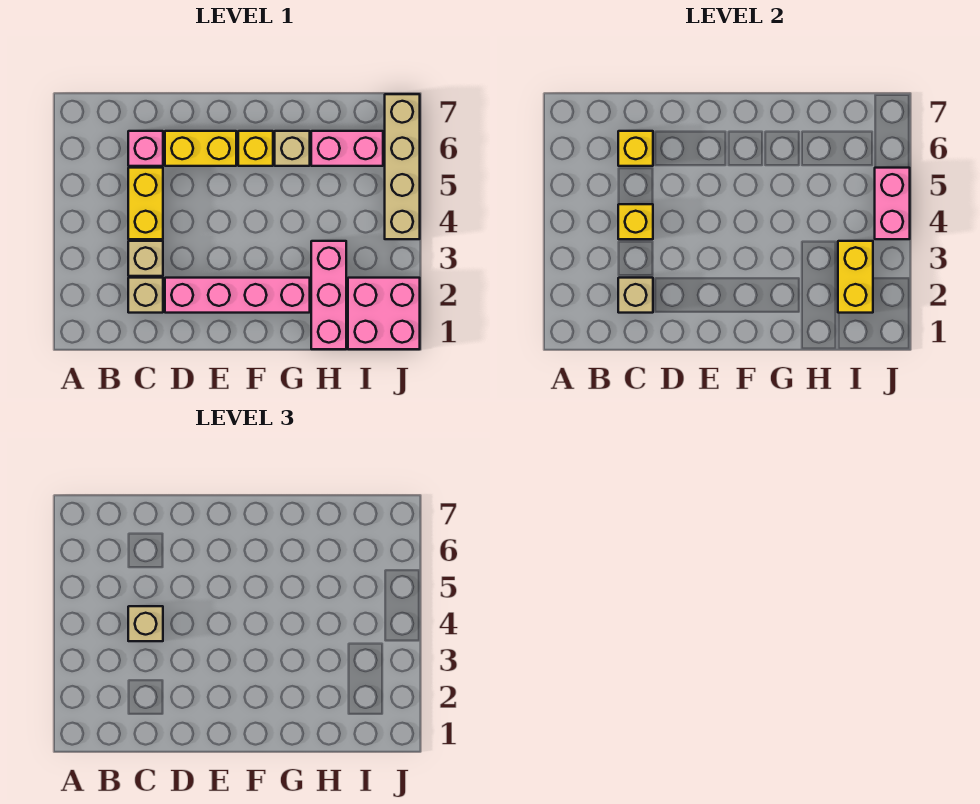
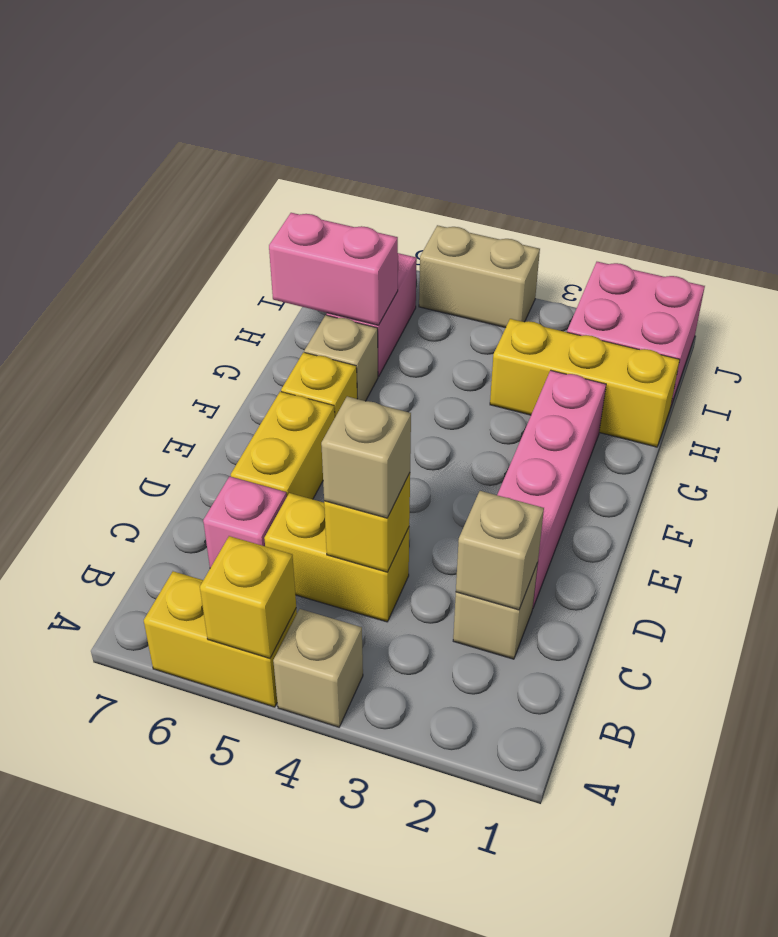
tan 1x1 brick [128,241,163,276] -> tan 1x1 brick moved to [273,609,363,727]
yellow 1x1 brick [618,131,653,166] -> yellow 1x1 brick moved to [200,536,296,658]
pink 1x3 brick [311,241,346,349] -> yellow 1x3 brick [490,319,680,447]
yellow 1x2 brick [838,241,873,313] -> yellow 1x2 brick moved to [144,571,297,707]
tan 1x4 brick [385,94,420,239] -> tan 1x2 brick [419,225,540,328]
pink 1x2 brick [875,168,910,239] -> pink 1x2 brick moved to [269,213,398,325]

